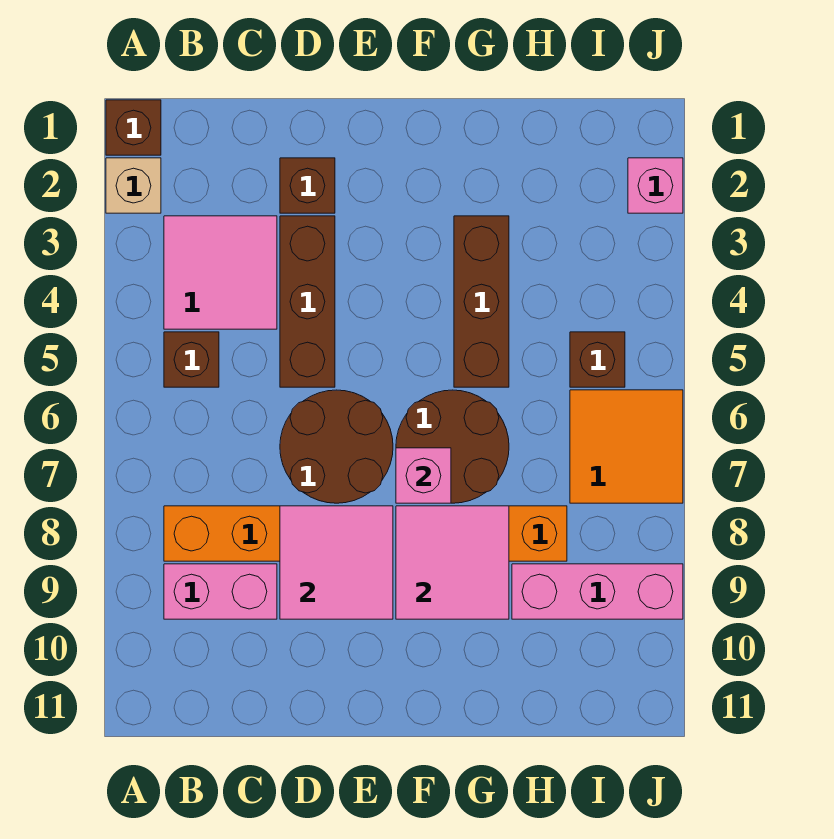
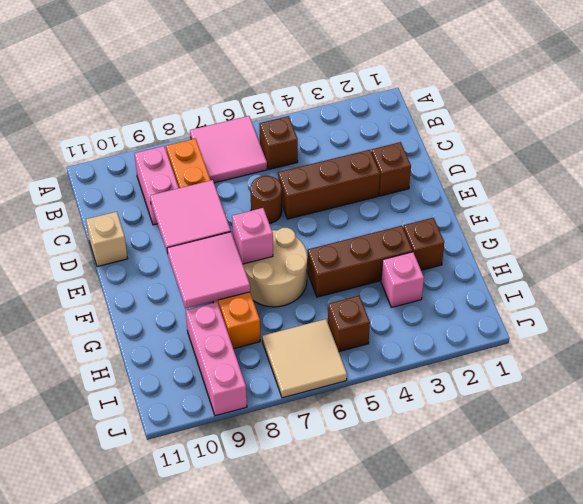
brown 1x1 brick [106,100,161,155] -> brown 1x1 brick moved to [403,218,444,270]
tan 1x1 brick [106,158,161,213] -> tan 1x1 brick moved to [86,212,128,267]
pink 2x2 tile [164,216,277,329] -> pink 2x2 tile moved to [190,116,267,183]
brown 2x2 round brick [280,390,393,503] -> brown 1x1 round brick [250,176,282,223]
brown 2x2 round brick [396,390,509,503] -> tan 2x2 round brick [243,228,307,307]
orange 2x2 tile [570,390,683,503] -> tan 2x2 tile [262,319,347,398]
pink 1x1 brick [628,158,683,213] -> pink 1x1 brick moved to [381,252,424,307]

